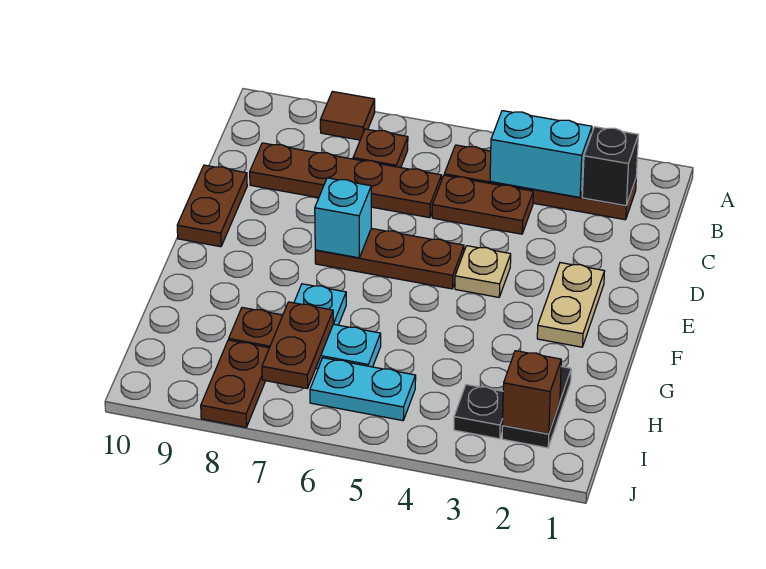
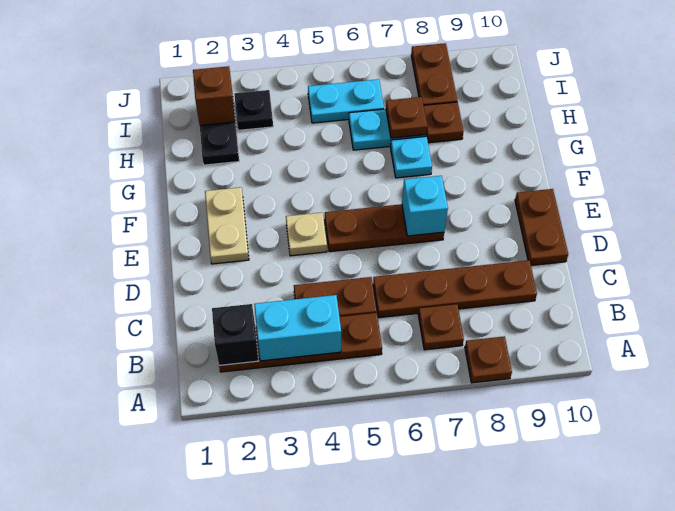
brown 1x1 tile [320,91,375,140] -> brown 1x1 plate [465,336,512,383]
brown 1x2 plate [262,302,333,388] -> brown 1x1 plate [386,97,427,138]

